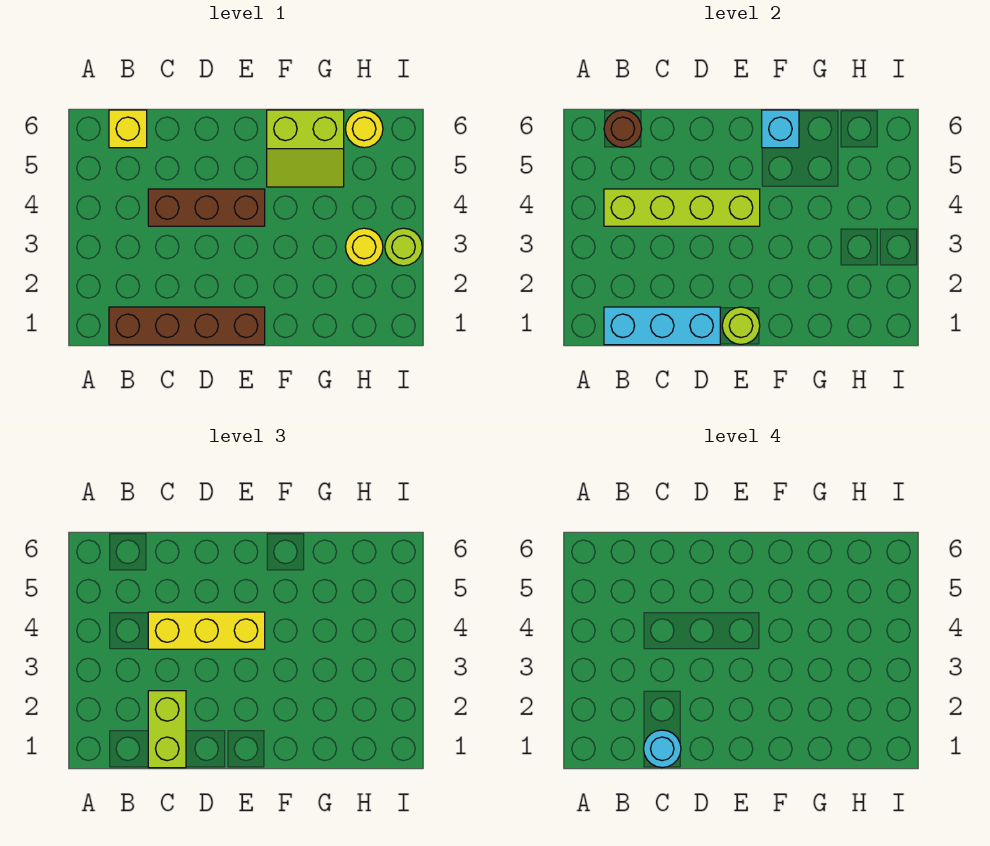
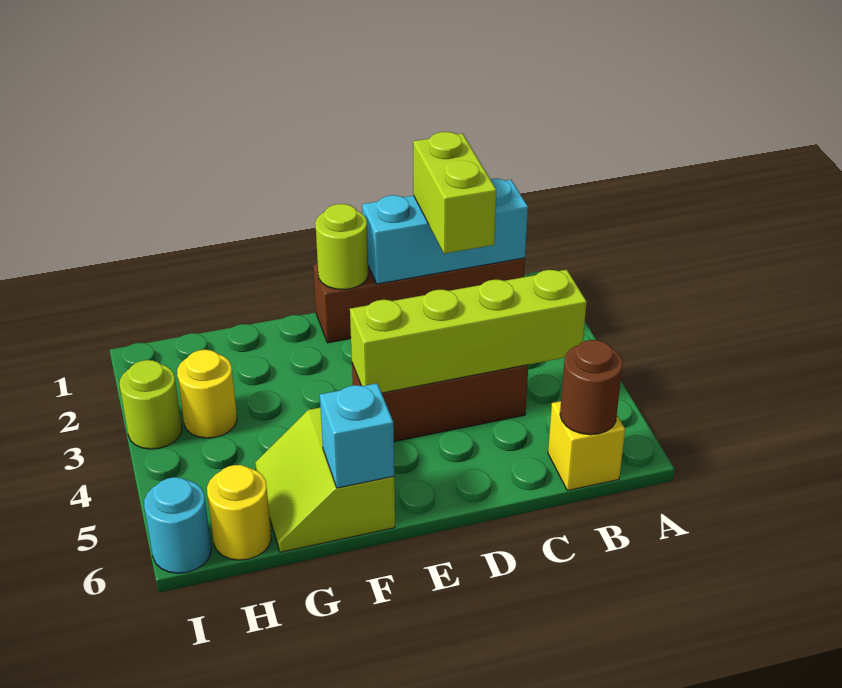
cyan 1x1 round brick [644,730,681,768] -> cyan 1x1 round brick moved to [144,477,211,573]
yellow 1x3 brick [148,612,265,649] -> none
lime 2x2 slope [267,110,344,187] -> lime 2x2 slope turned to [255,408,395,552]

